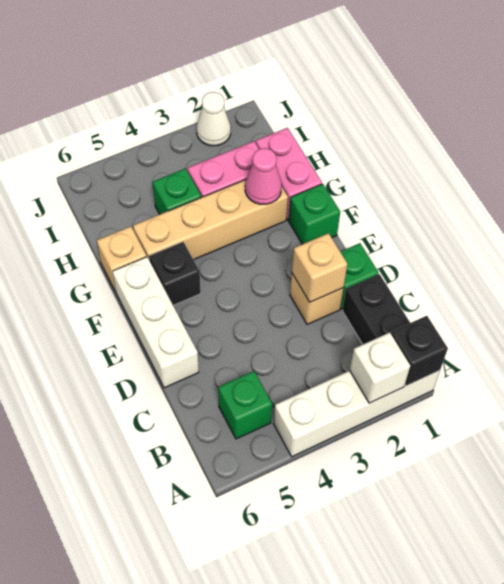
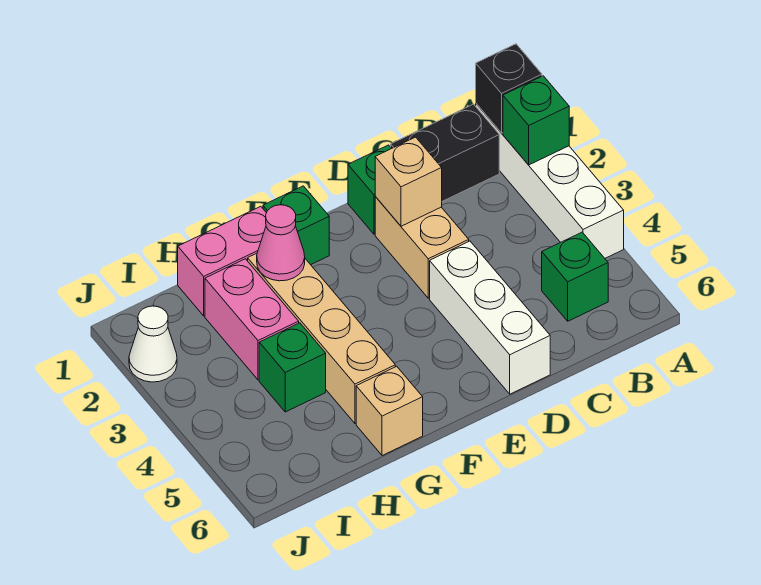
white 1x1 brick [350,332,410,403] -> green 1x1 brick [503,76,569,165]
tan 1x1 brick [290,274,343,324] -> tan 1x2 brick [375,197,469,298]
white 1x3 brick [112,257,199,388] -> white 1x3 brick turned to [430,241,550,394]
black 1x1 brick [149,242,201,305] -> none

